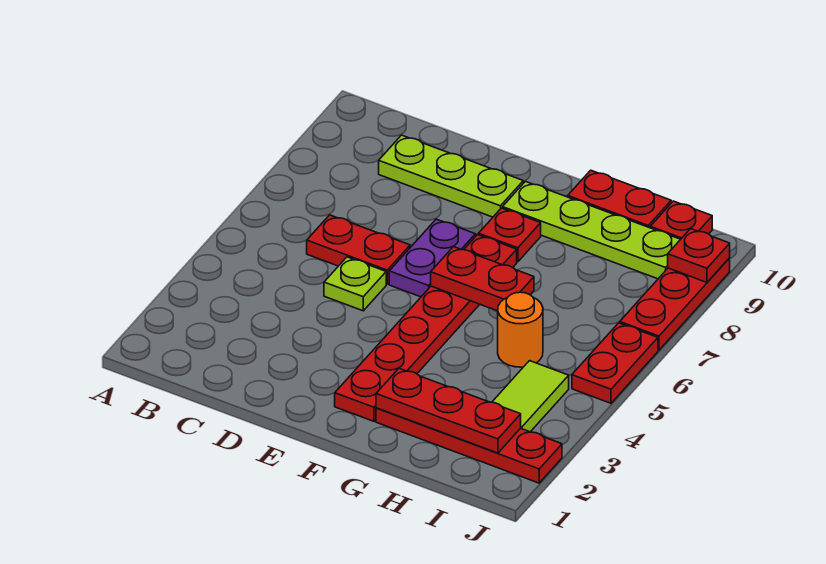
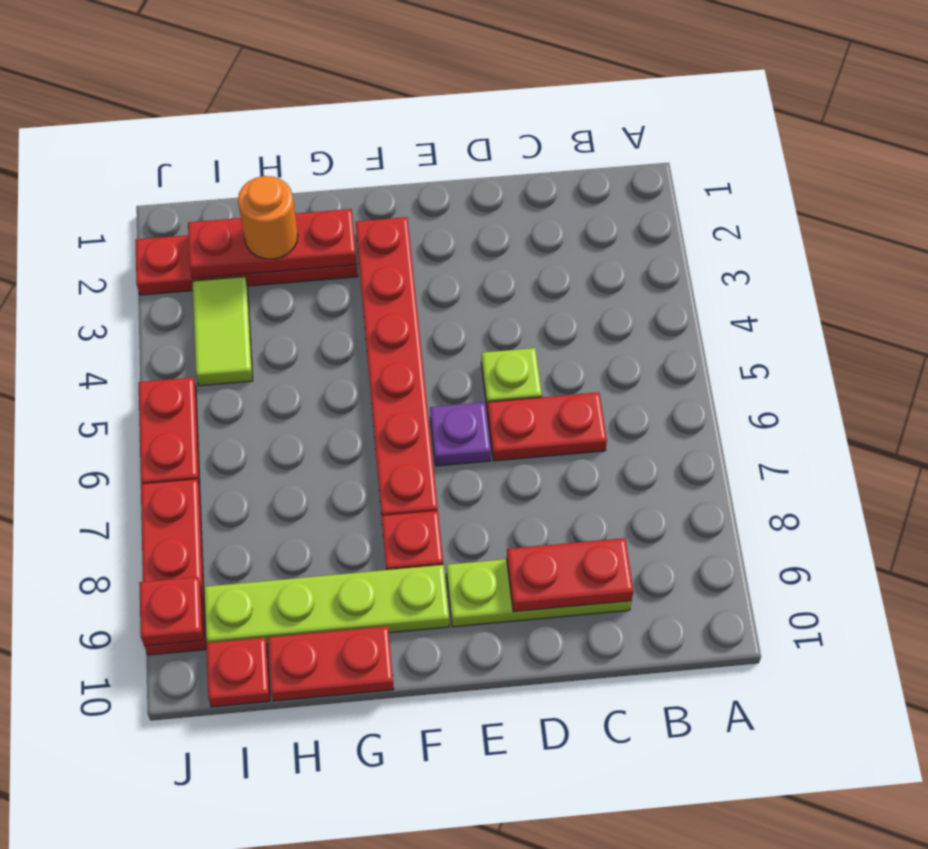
purple 1x2 plate [389,219,475,297] -> purple 1x1 plate [430,402,491,466]
red 1x2 plate [431,247,534,311] -> red 1x2 plate moved to [507,538,633,612]
orange 1x1 round brick [498,292,543,367] -> orange 1x1 round brick moved to [238,176,298,259]

